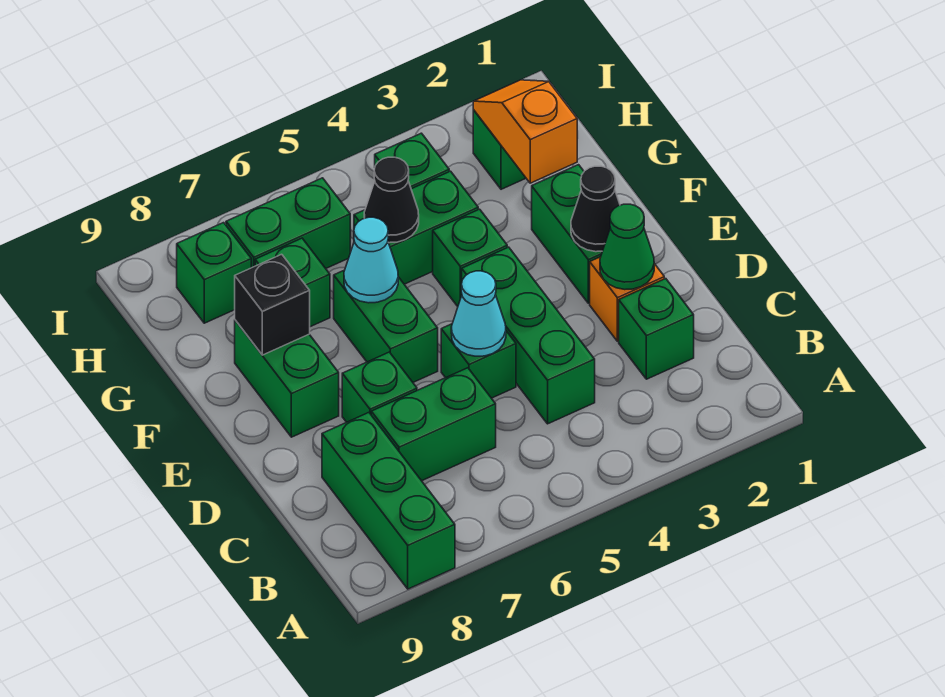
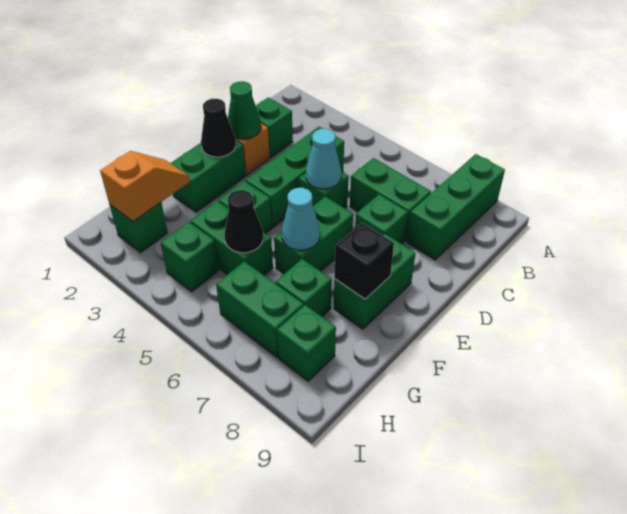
orange 1x2 slope [473,80,577,183] -> orange 1x2 slope turned to [100,151,190,221]

